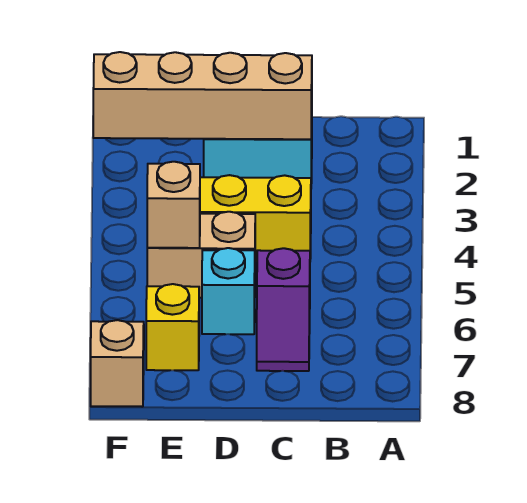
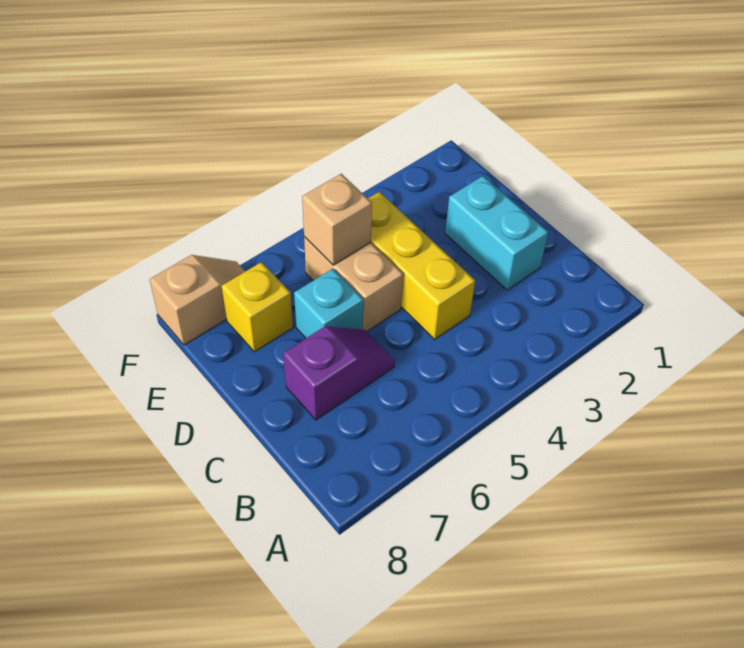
tan 1x4 brick [93,52,312,139] -> none
purple 1x2 slope [257,248,310,371] -> purple 1x2 slope turned to [283,326,395,420]

